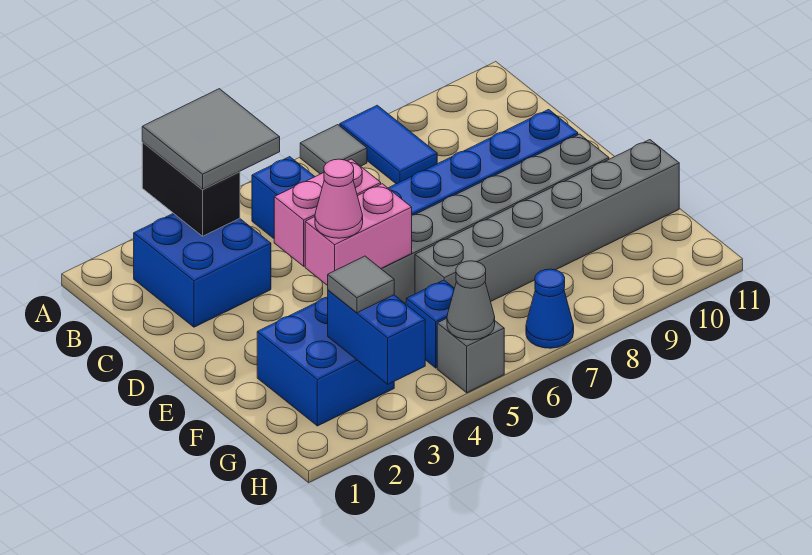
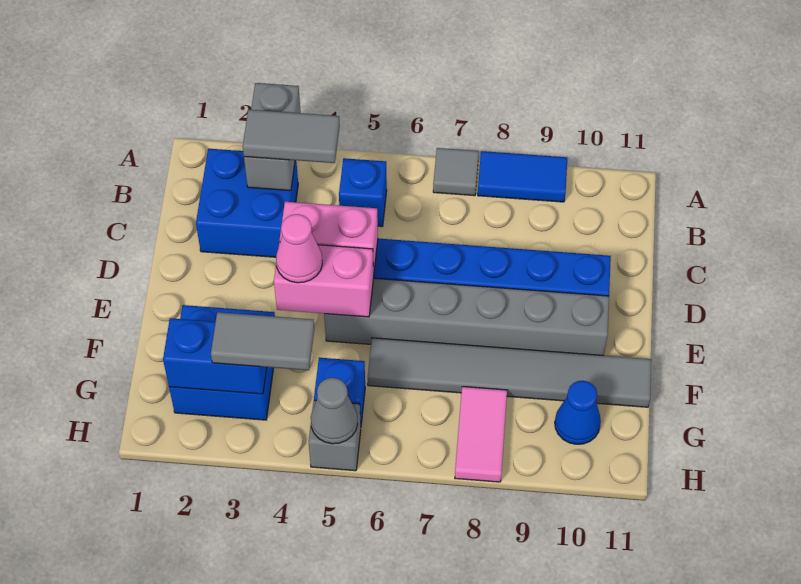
black 1x2 brick [142,142,240,236] -> grey 1x2 brick [244,83,301,191]
grey 2x2 tile [142,89,280,189] -> grey 1x2 tile [243,110,340,163]
blue 1x2 tile [340,105,437,184] -> blue 1x2 tile turned to [478,151,567,202]
grey 1x6 brick [415,140,679,301] -> grey 1x6 tile [368,338,651,407]
blue 1x2 brick [328,290,425,384] -> blue 1x2 brick turned to [163,318,267,394]
grey 1x1 tile [328,256,394,313] -> grey 1x2 tile [211,312,314,370]
none -> pink 1x2 tile [455,387,507,482]
blue 1x1 cone [526,269,574,348] -> blue 1x1 cone moved to [555,381,601,444]

